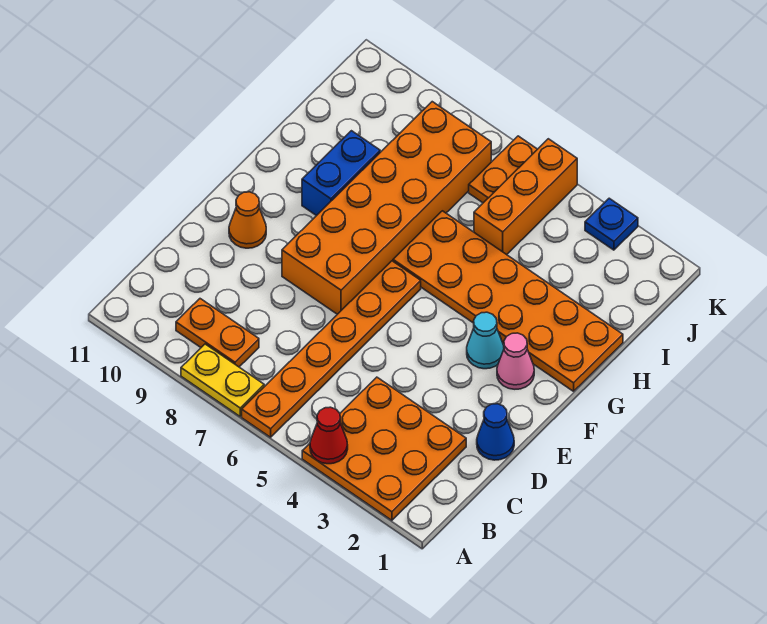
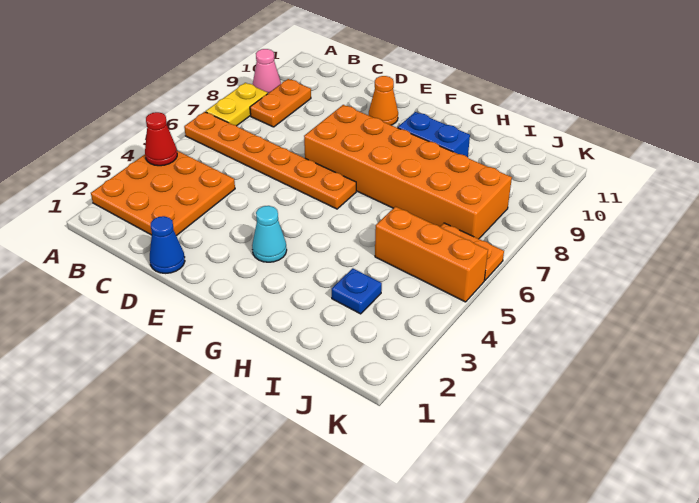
pink 1x1 cone [497,333,534,389] -> pink 1x1 cone moved to [253,49,281,93]
orange 2x6 plate [393,211,623,391] -> none
blue 1x1 plate [585,198,638,250] -> blue 1x1 plate moved to [332,268,382,314]

